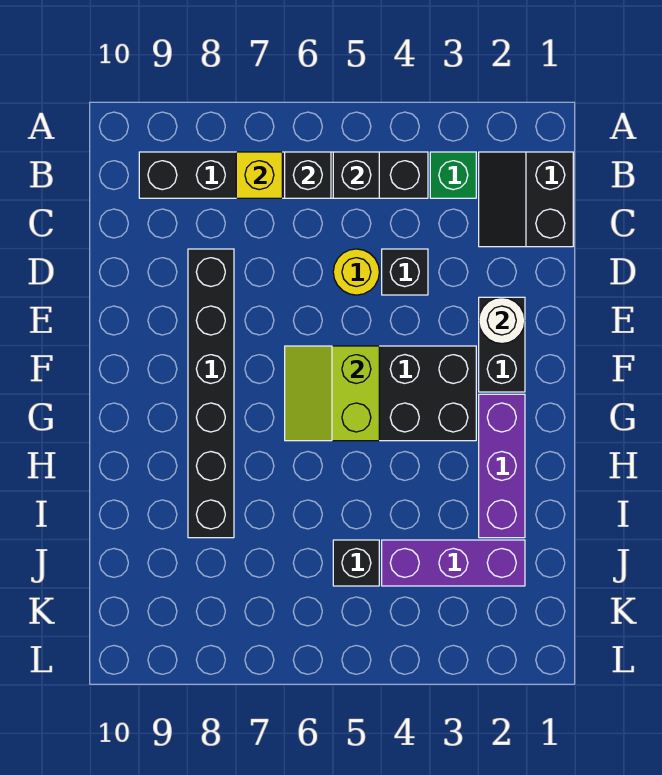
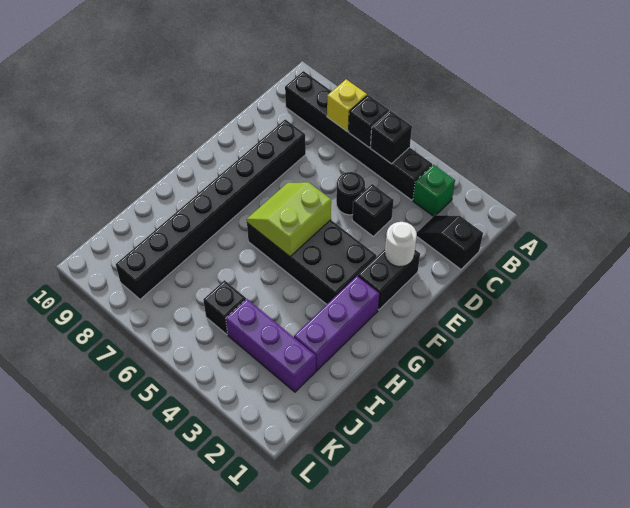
black 2x2 slope [479,152,573,247] -> black 1x2 slope [417,215,483,269]
yellow 1x1 round brick [333,249,379,295] -> black 1x1 round brick [336,172,365,215]
black 1x6 brick [188,249,234,538] -> black 1x8 brick [116,119,306,299]

